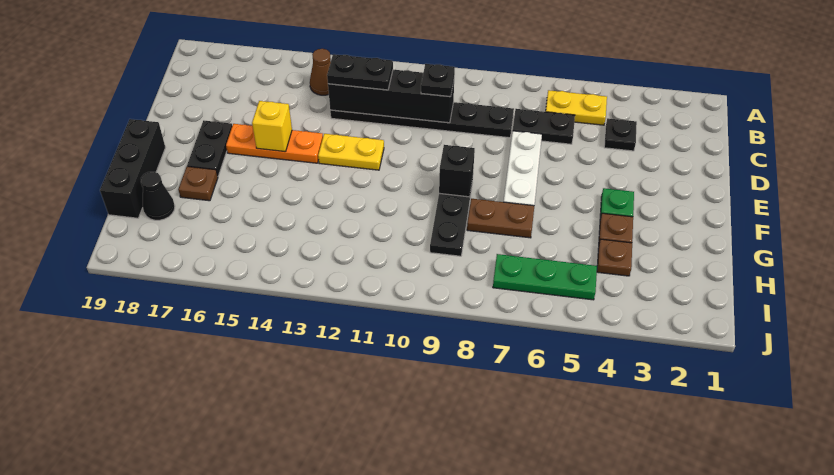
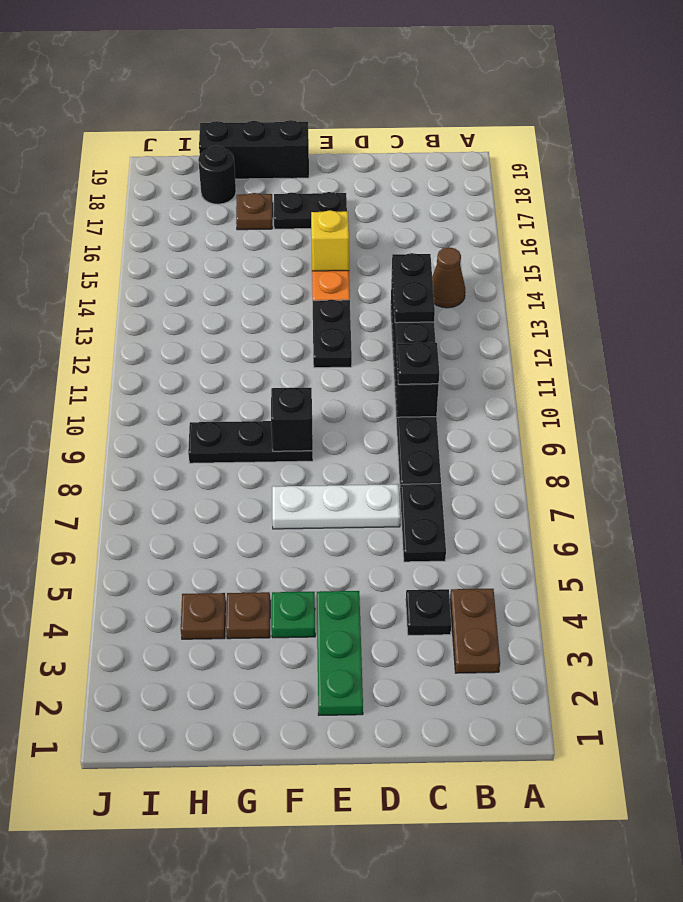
yellow 1x2 plate [546,90,607,125] -> none
yellow 1x2 plate [318,134,384,170] -> black 1x2 plate [313,300,352,368]
brown 1x2 plate [467,199,534,238] -> brown 1x2 plate moved to [450,589,500,673]
black 1x1 cone [141,172,175,220] -> black 1x1 round brick [198,146,236,204]
green 1x3 plate [493,254,597,300] -> green 1x3 plate moved to [317,591,363,715]

